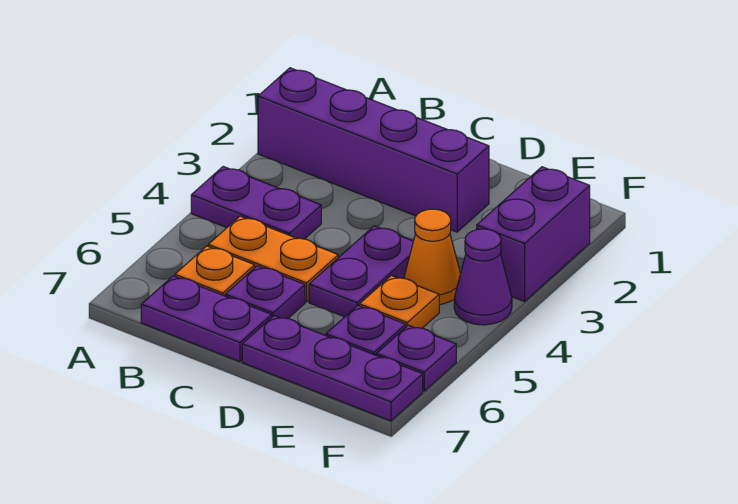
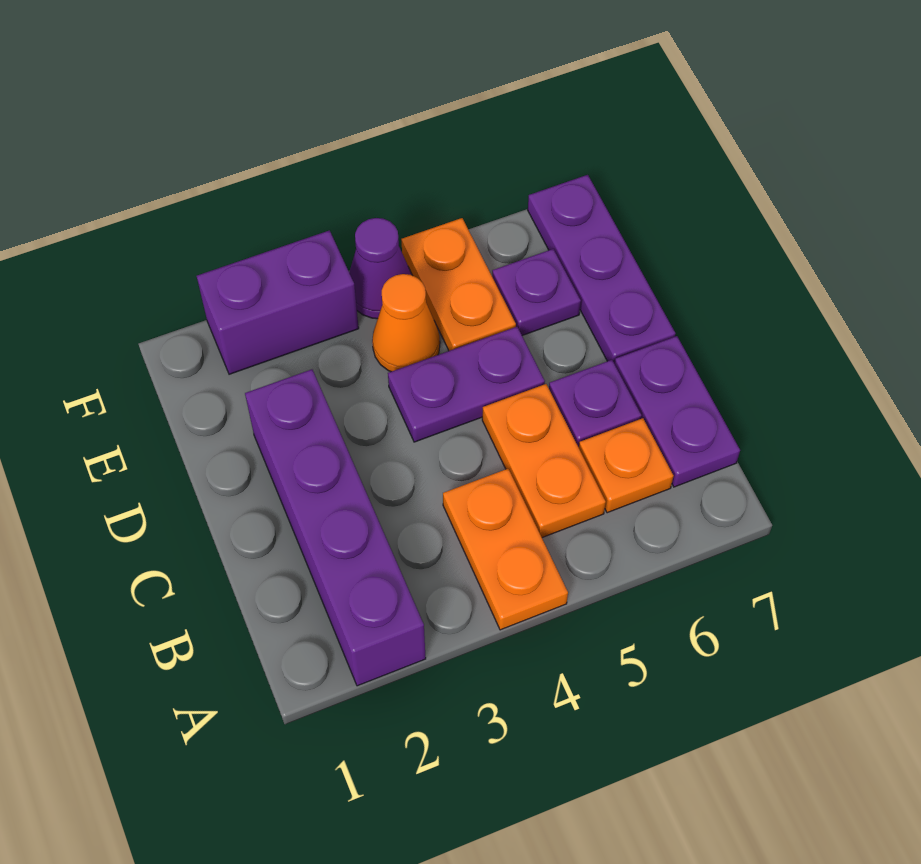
purple 1x2 plate [191,167,321,239] -> orange 1x2 plate [443,469,568,630]
orange 1x1 plate [359,276,439,328] -> orange 1x2 plate [401,218,516,351]
purple 1x1 plate [376,325,456,391] -> none

